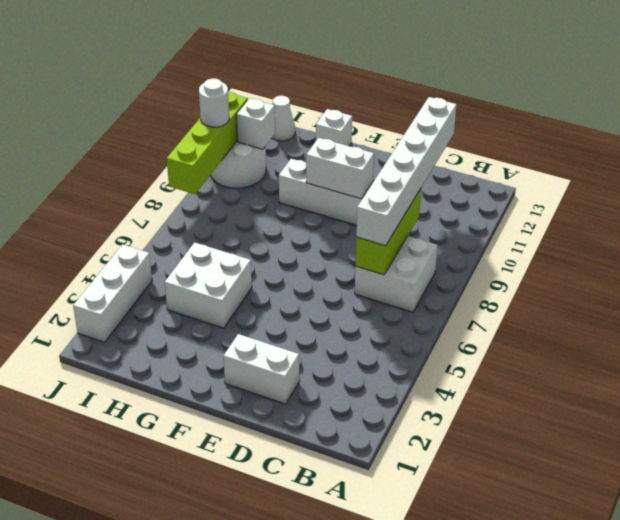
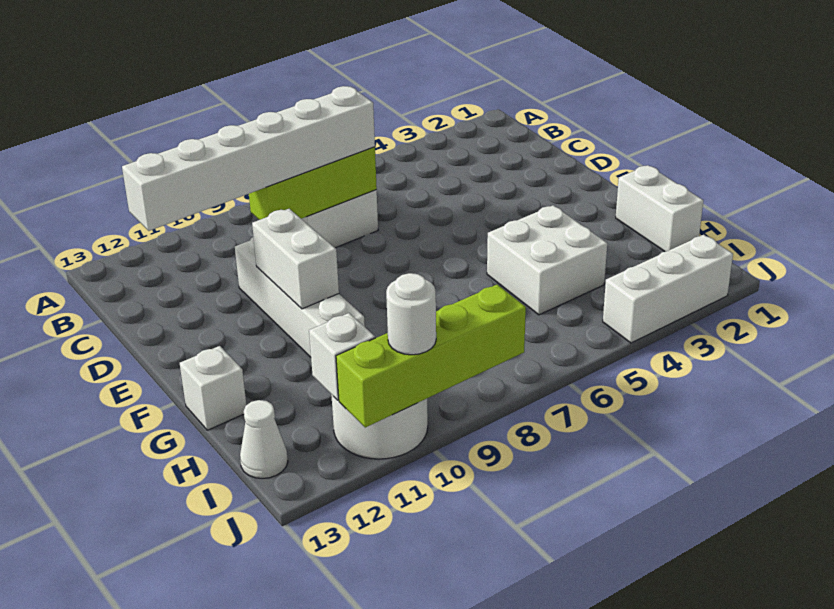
white 1x2 brick [223,334,299,404] -> white 1x2 brick moved to [616,165,703,252]

